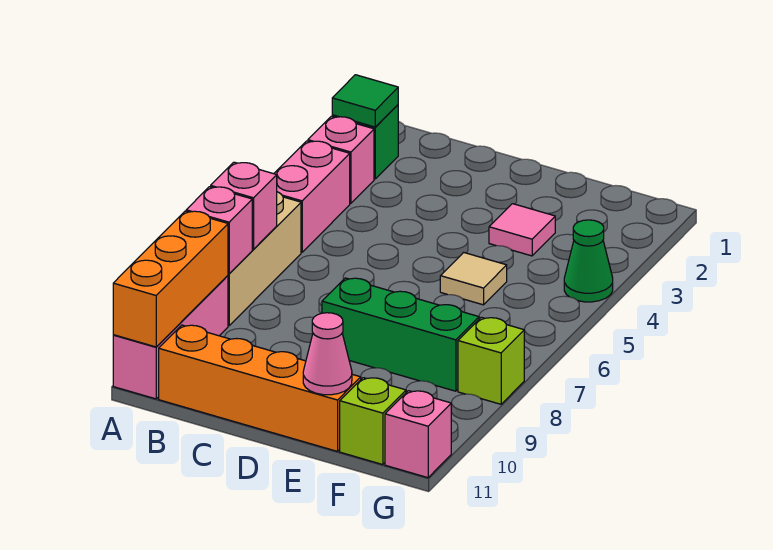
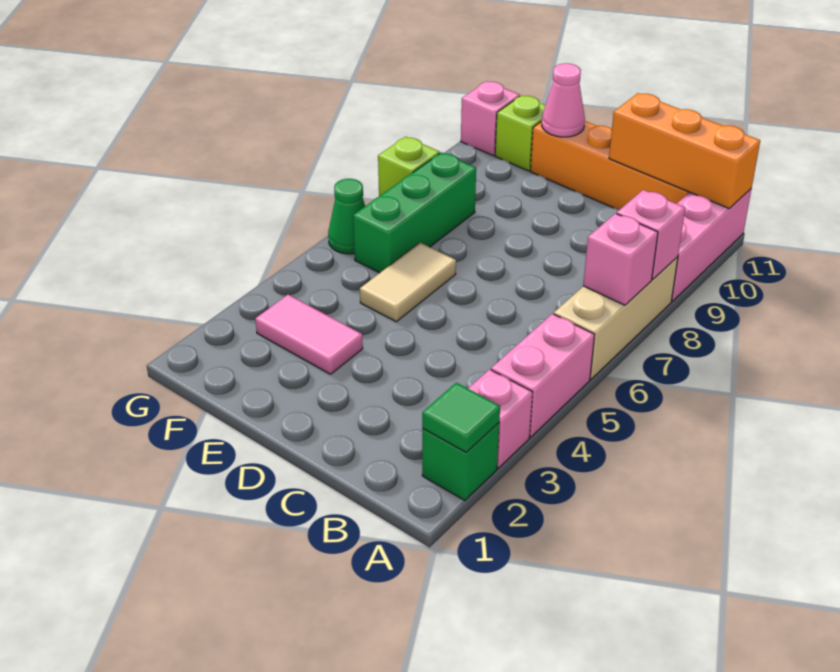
orange 1x3 brick [113,211,228,347] -> orange 1x3 brick turned to [609,93,760,209]
green 1x3 brick [322,278,479,391] -> green 1x3 brick turned to [353,152,476,273]
pink 1x1 tile [489,204,555,256] -> pink 1x2 tile [255,295,363,374]
tan 1x1 tile [440,252,507,305] -> tan 1x2 tile [360,243,456,322]
green 1x1 cone [564,220,613,302] -> green 1x1 cone moved to [328,179,365,254]

